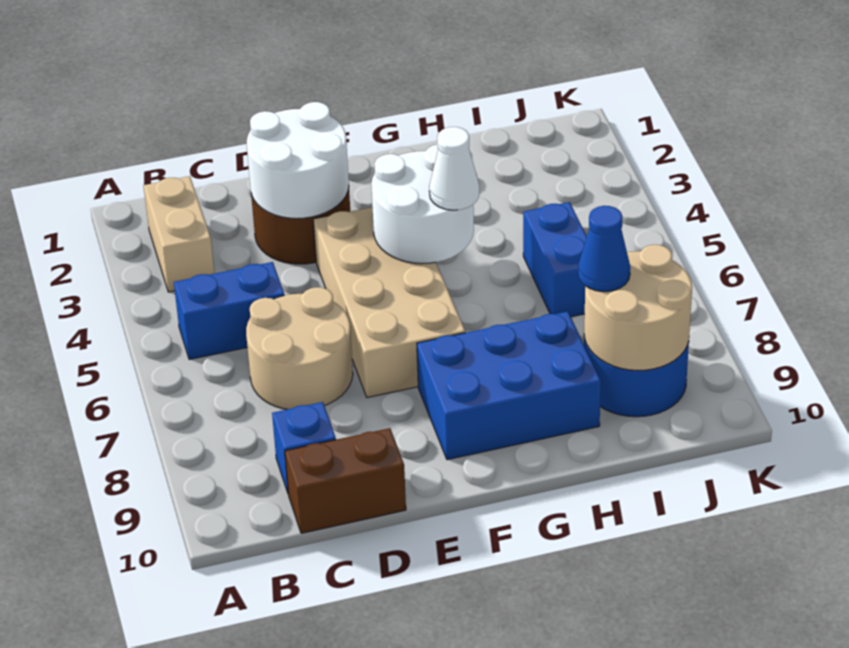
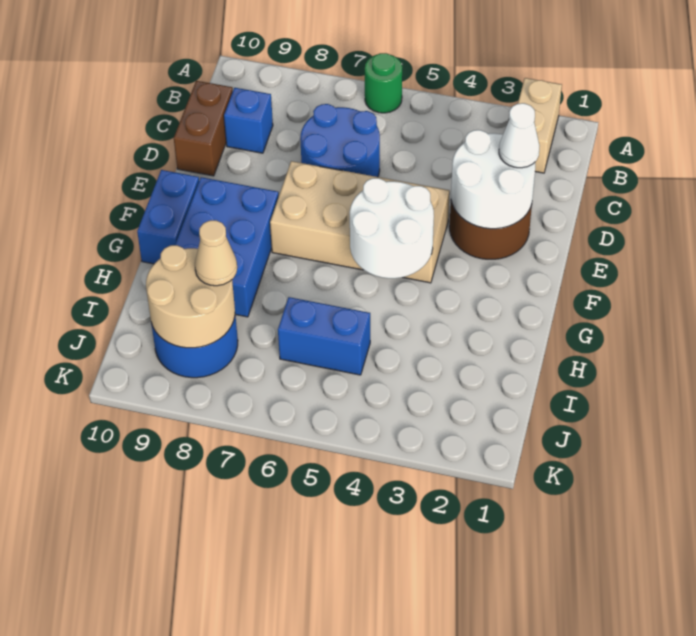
none -> green 1x1 round brick [365,53,402,113]
tan 1x2 brick [143,176,215,292] -> tan 1x2 brick turned to [518,78,562,173]
blue 1x2 brick [174,262,284,360] -> blue 1x2 brick moved to [137,170,199,264]
tan 2x2 round brick [246,287,353,409] -> blue 2x2 round brick [300,104,380,177]
white 1x1 cone [429,127,479,210] -> white 1x1 cone moved to [499,103,539,168]
blue 1x1 cone [578,206,630,292] -> tan 1x1 cone [195,220,237,286]

